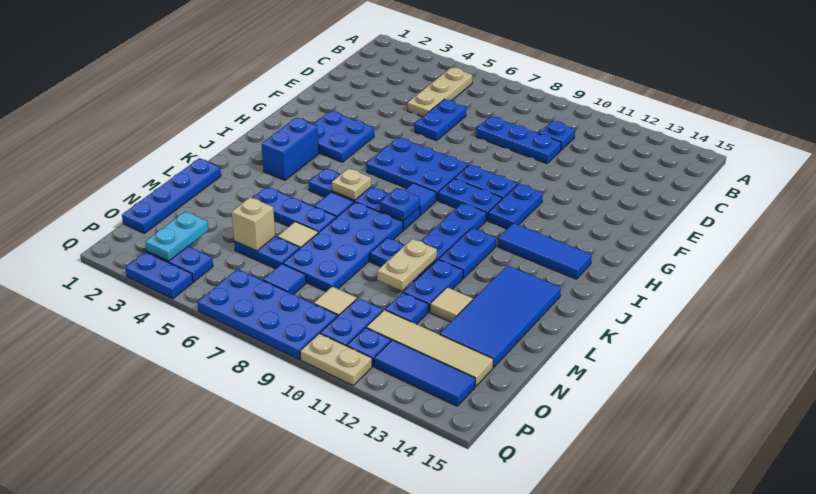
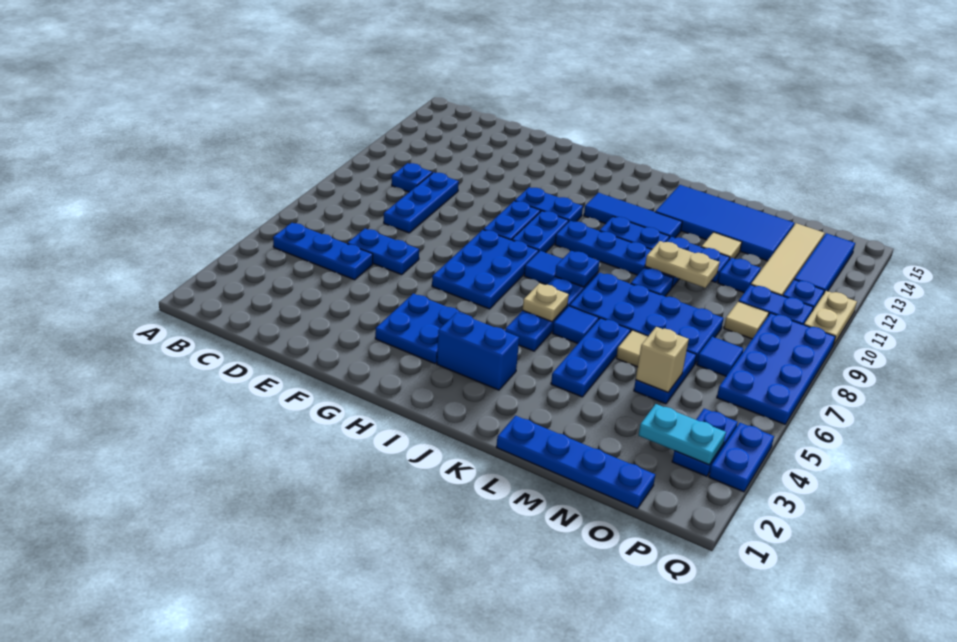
tan 1x3 plate [408,67,472,117] -> blue 1x3 plate [273,223,373,280]
blue 1x3 tile [498,223,592,279] -> blue 1x3 tile turned to [584,193,682,238]

